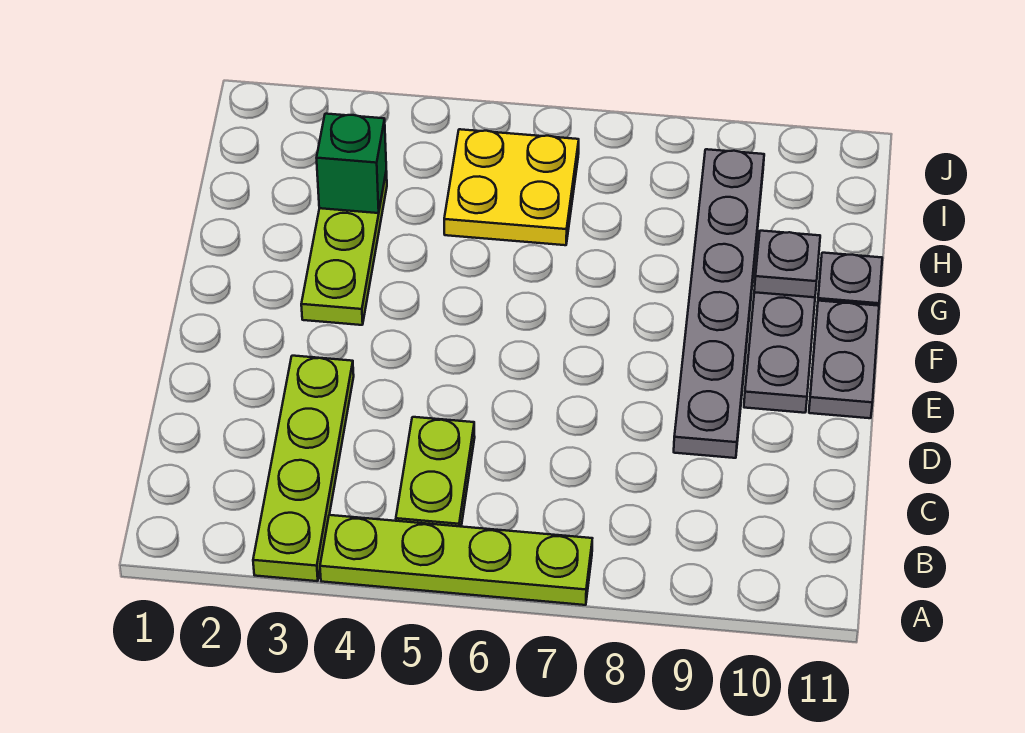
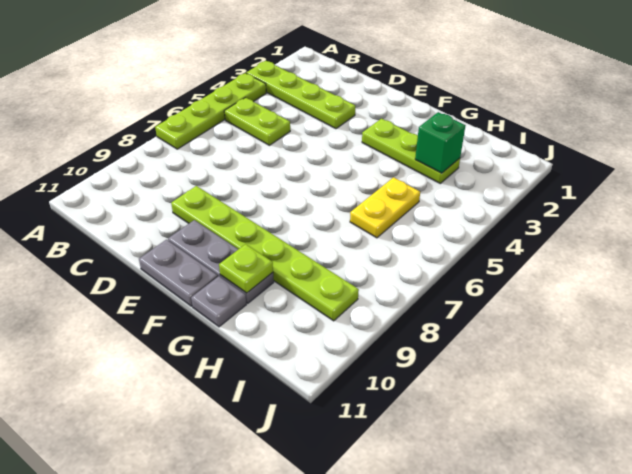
grey 1x6 plate [674,149,764,458] -> lime 1x6 plate [171,186,359,321]
grey 1x1 plate [754,231,820,297] -> lime 1x1 plate [219,244,273,293]
yellow 2x2 plate [444,129,579,245] -> yellow 1x2 plate [350,177,420,238]

